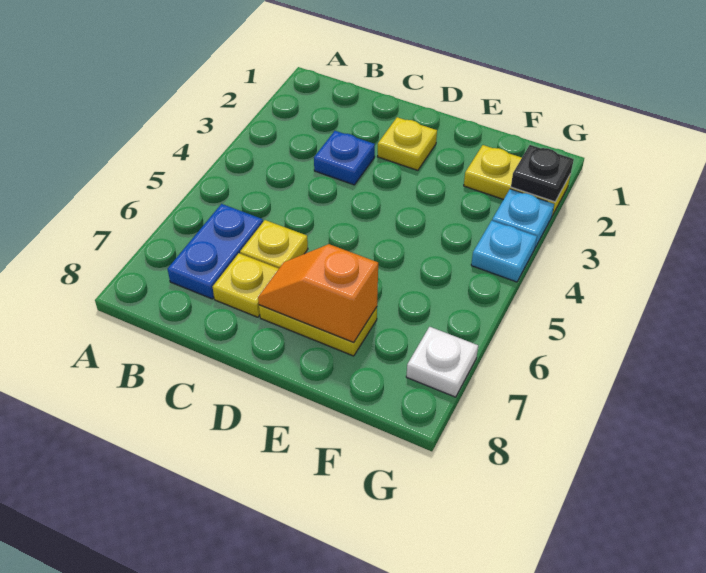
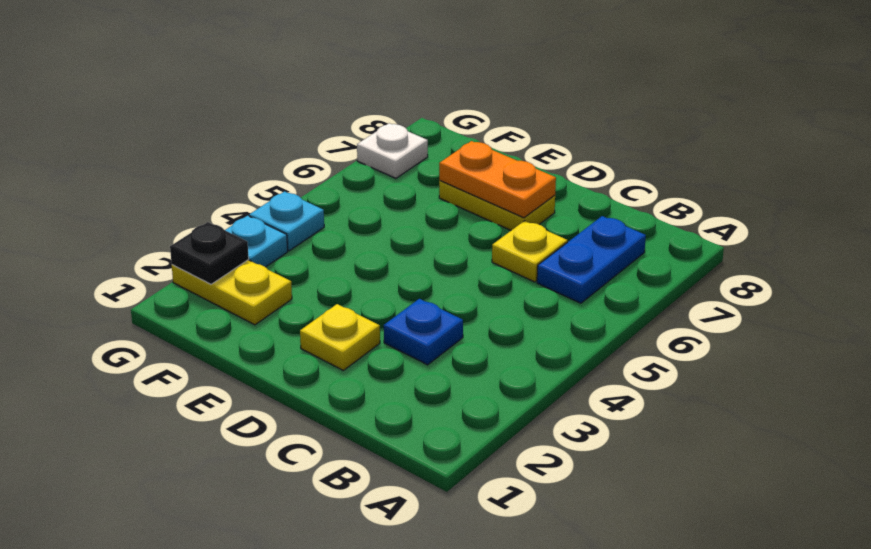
yellow 1x1 plate [213,253,279,317] -> none
orange 1x2 slope [258,244,378,342] -> orange 1x2 plate [439,141,556,218]

